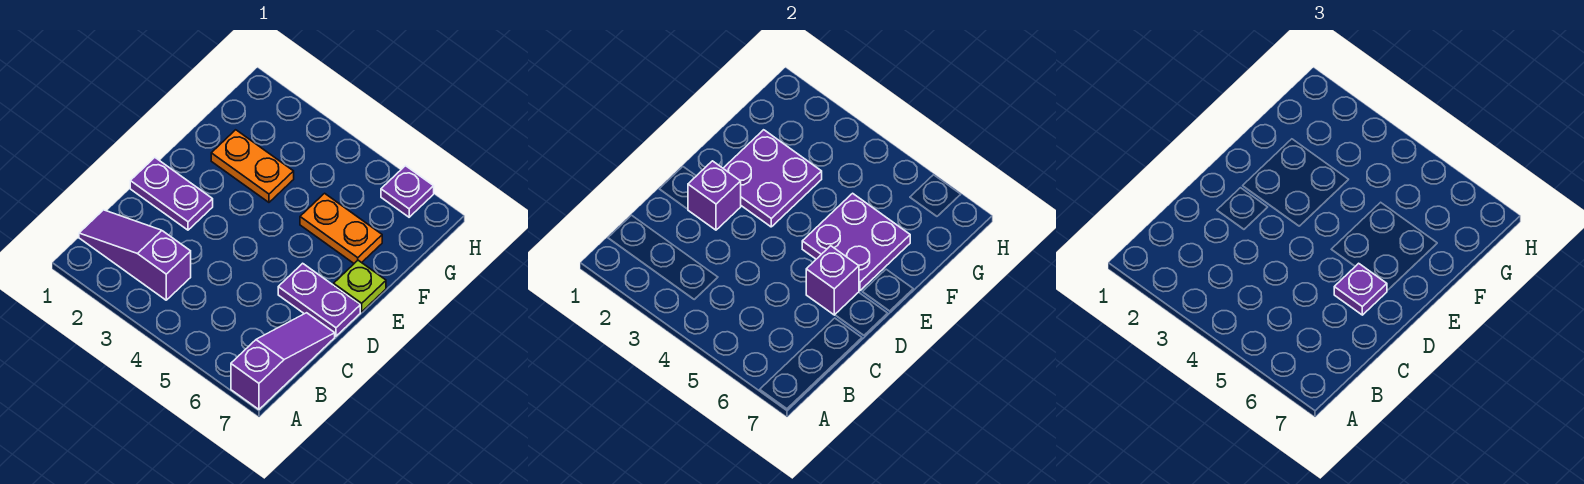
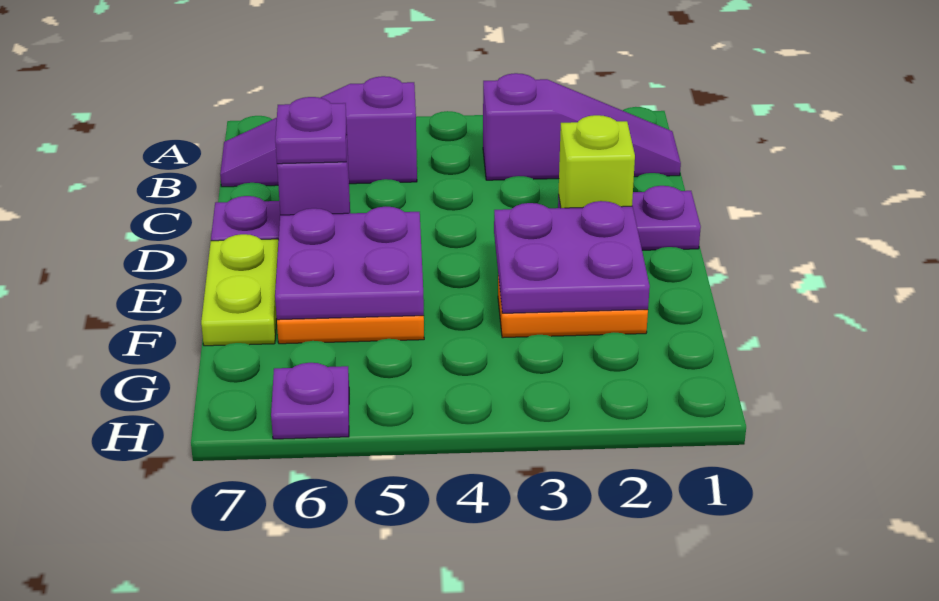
purple 1x3 slope [231,313,335,409] -> purple 1x3 slope turned to [220,76,417,187]
purple 1x1 brick [688,161,741,230] -> lime 1x1 brick [559,115,635,208]
lime 1x1 plate [334,260,386,312] -> lime 1x2 plate [201,234,279,346]

